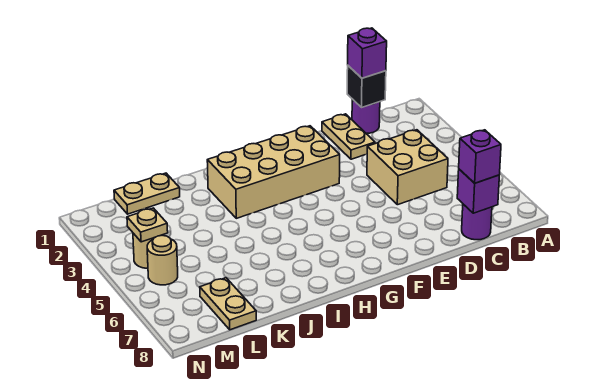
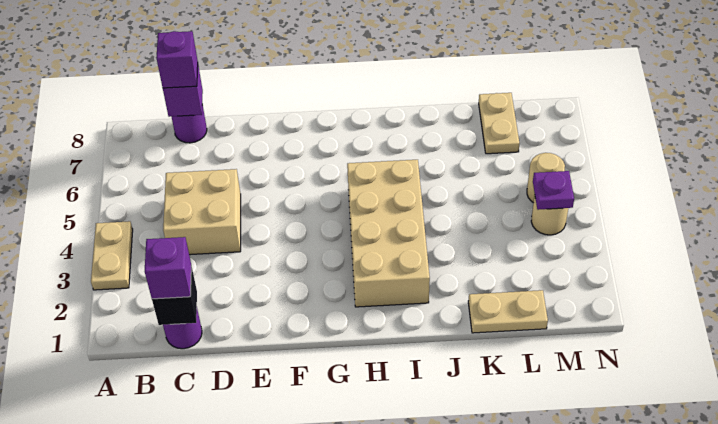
tan 1x2 plate [322,114,375,159] -> tan 1x2 plate moved to [91,221,133,290]
tan 2x4 brick [207,126,340,218] -> tan 2x4 brick turned to [347,160,430,307]
tan 1x1 plate [127,208,168,242] -> purple 1x1 plate [533,171,574,210]

